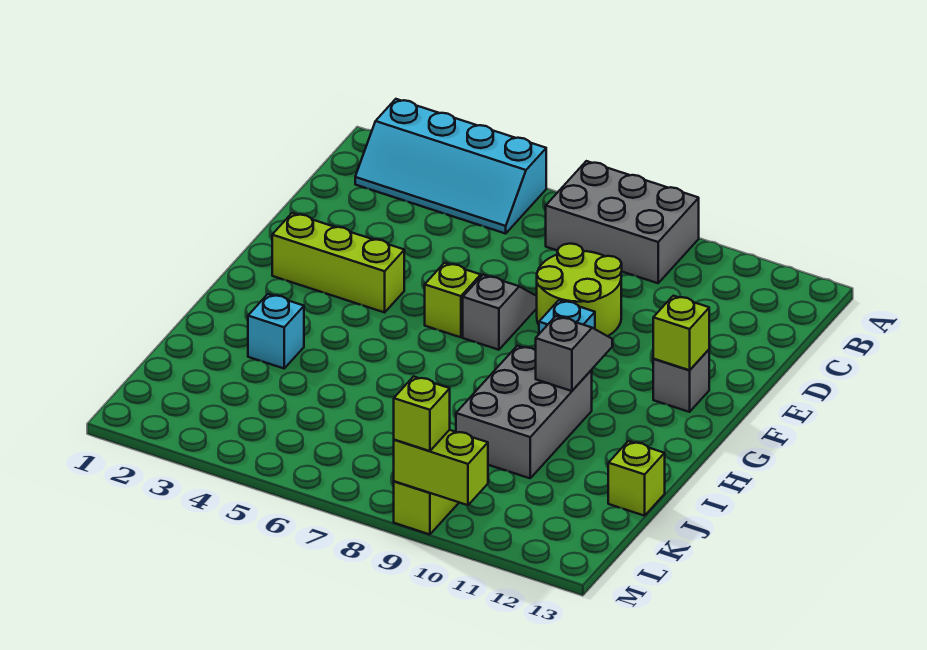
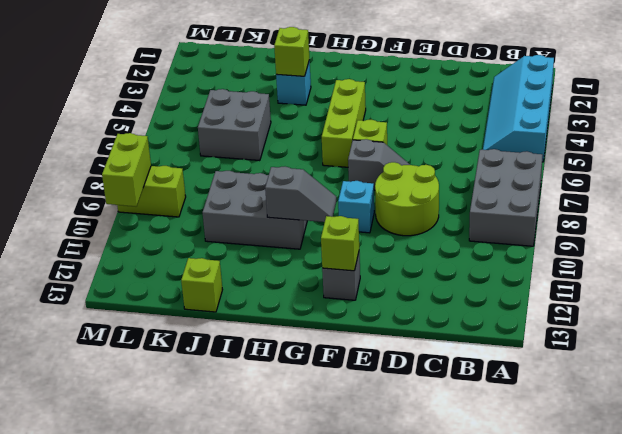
lime 1x3 brick [272,213,404,312] -> lime 1x3 brick moved to [322,79,366,167]
none -> grey 2x2 brick [198,89,271,161]
lime 1x1 brick [394,376,450,451] -> lime 1x1 brick moved to [274,27,309,76]

